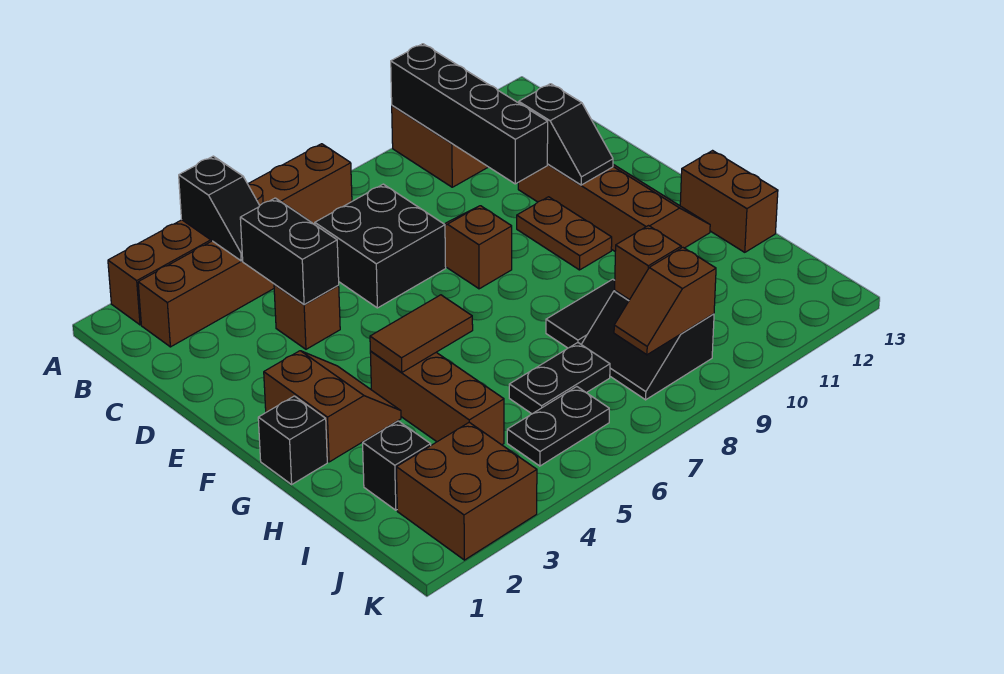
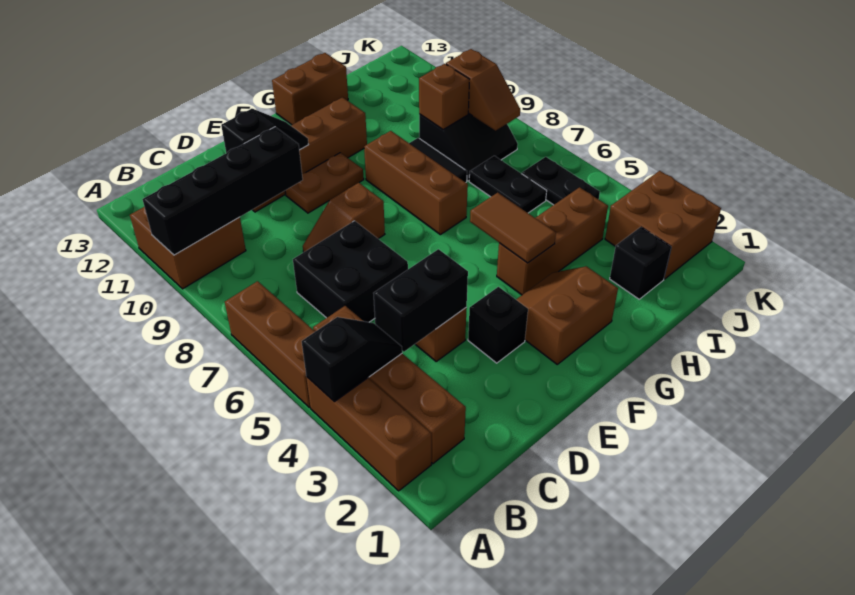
black 1x1 brick [258,396,327,484] -> black 1x1 brick moved to [468,287,528,363]
none -> brown 1x3 brick [364,131,468,235]

